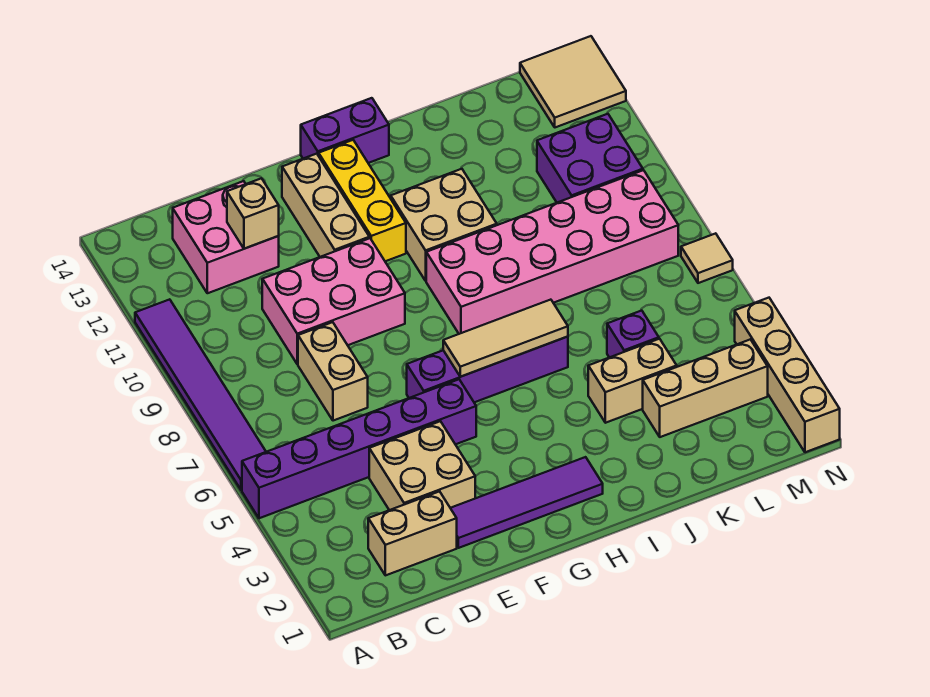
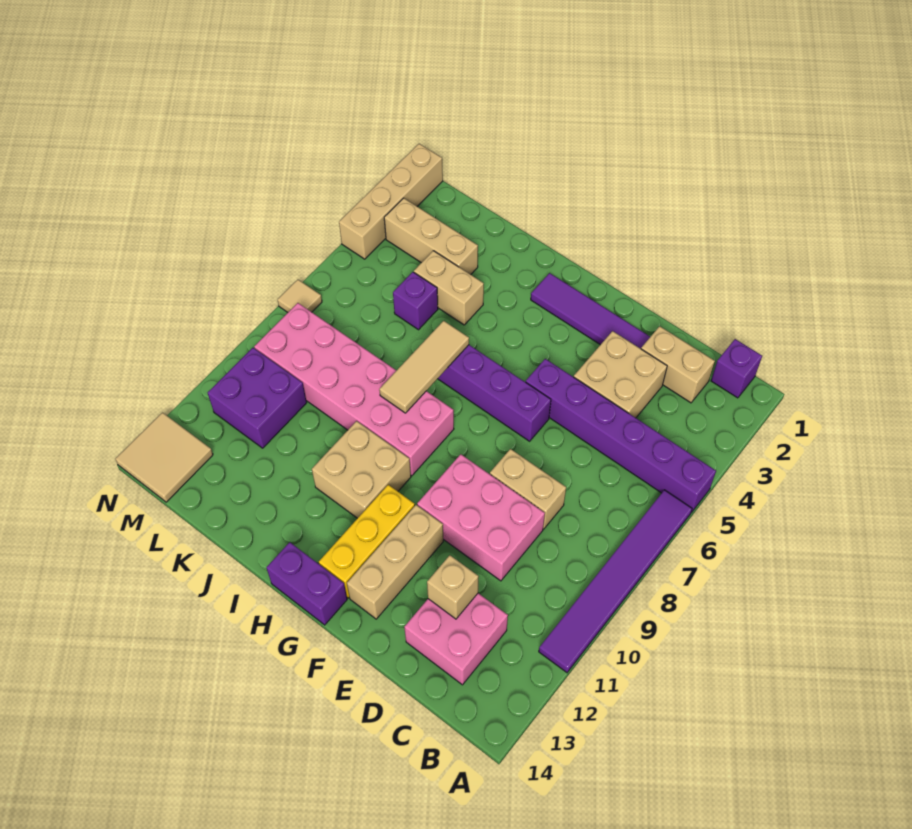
none -> purple 1x1 brick [711,339,762,398]
tan 1x2 brick [298,322,368,421] -> tan 1x2 brick turned to [490,449,566,529]
tan 1x3 tile [443,300,568,377] -> tan 1x3 tile turned to [379,321,469,413]

